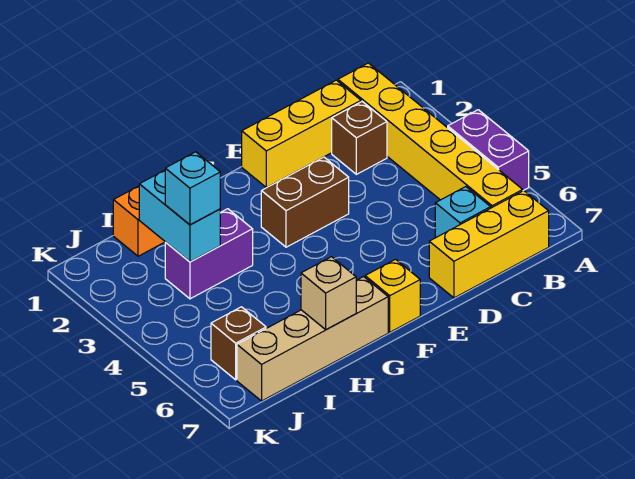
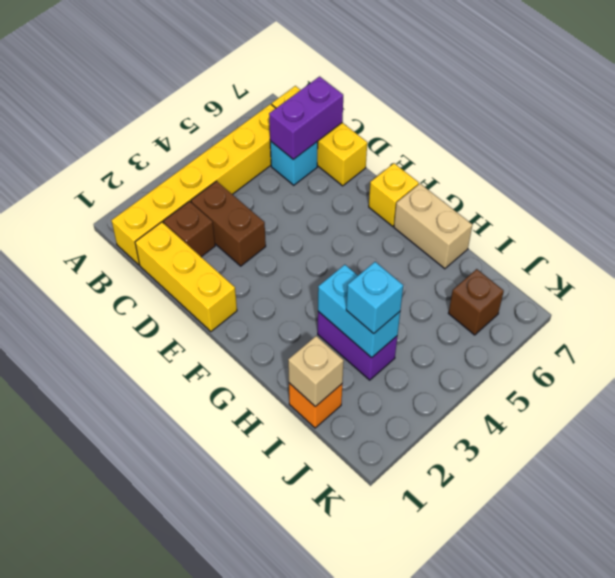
purple 1x2 brick [448,110,529,191] -> purple 1x2 brick moved to [269,76,343,160]
brown 1x2 brick [261,157,349,247] -> brown 1x2 brick moved to [191,181,266,266]
tan 1x4 brick [237,277,388,401] -> tan 1x2 brick [394,184,472,269]
tan 1x1 brick [301,257,356,330] -> tan 1x1 brick moved to [288,336,344,407]
cyan 1x2 brick [139,170,220,262] -> cyan 1x2 brick turned to [318,265,400,358]

